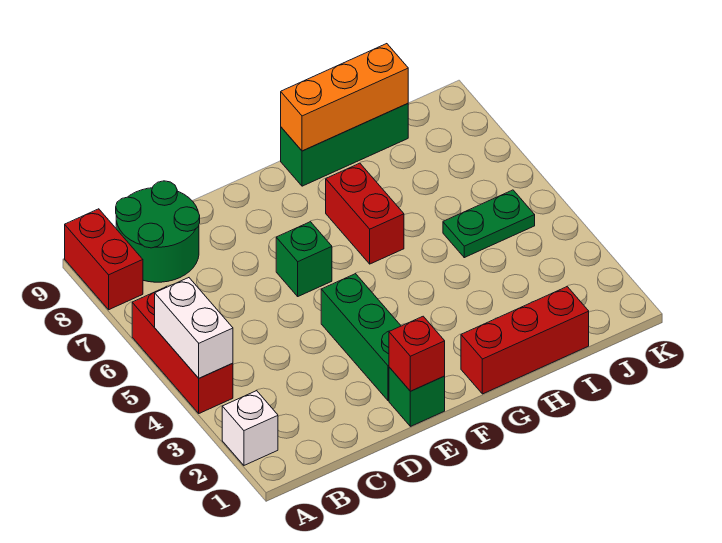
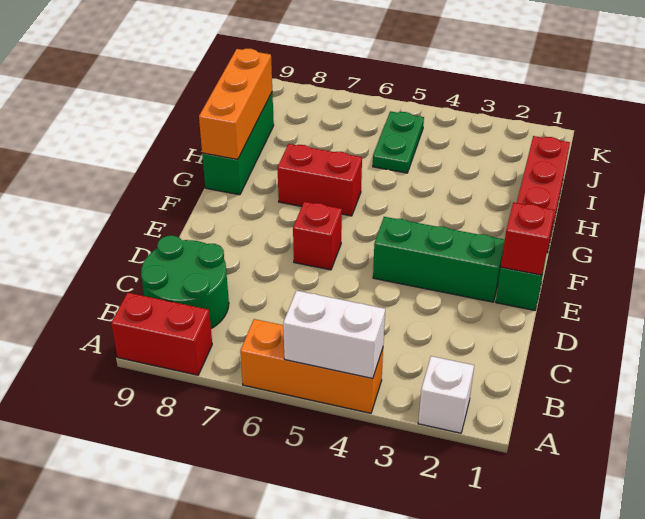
red 1x3 brick [132,287,233,413] -> orange 1x3 brick [240,319,383,413]
green 1x1 brick [276,222,332,296] -> red 1x1 brick [293,202,342,270]

